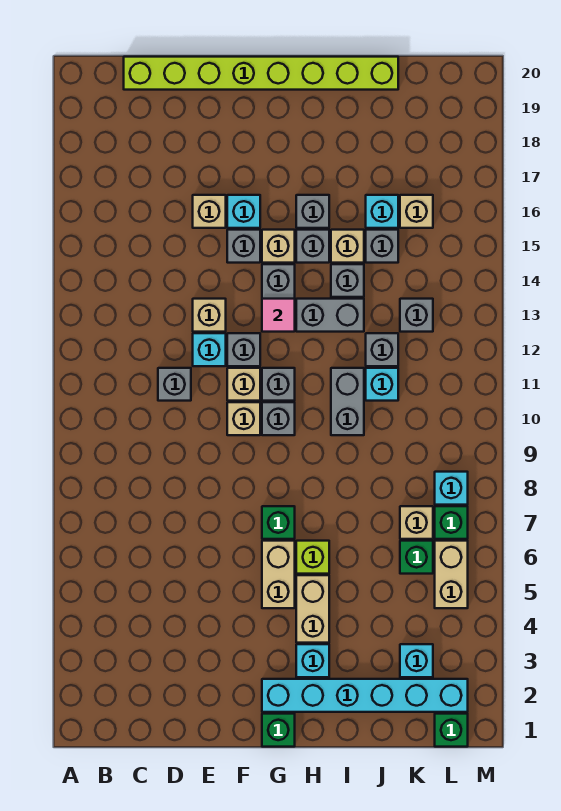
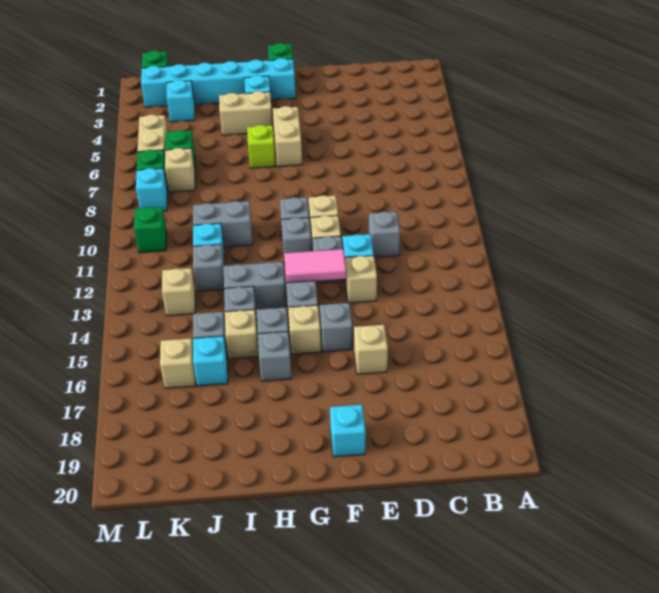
lime 1x8 brick [124,57,398,90] -> none
cyan 1x1 brick [227,195,260,228] -> cyan 1x1 brick moved to [330,405,366,457]
green 1x1 brick [262,506,295,539] -> green 1x1 brick moved to [134,207,167,253]
pink 1x1 tile [262,299,295,332] -> pink 1x2 tile [284,249,346,283]
tan 1x2 brick [296,575,329,643] -> tan 1x2 brick turned to [219,91,273,135]
grey 1x2 brick [331,368,364,435] -> grey 1x2 brick turned to [193,201,253,247]
grey 1x1 brick [400,299,433,332] -> tan 1x1 brick [162,268,195,316]

